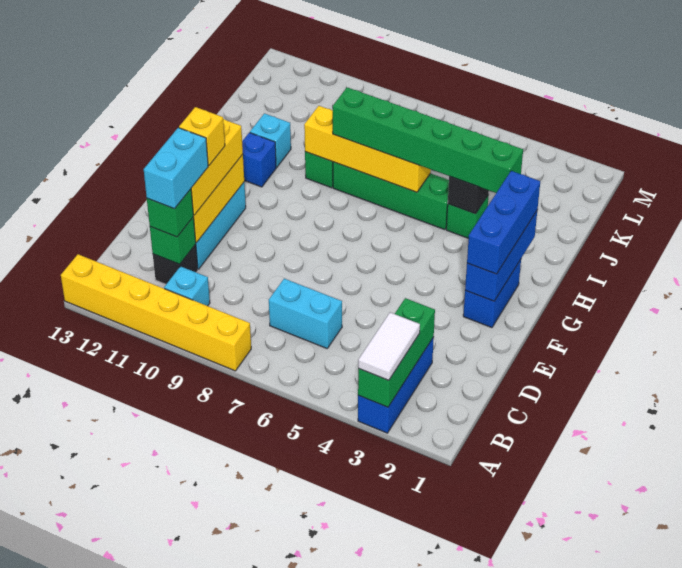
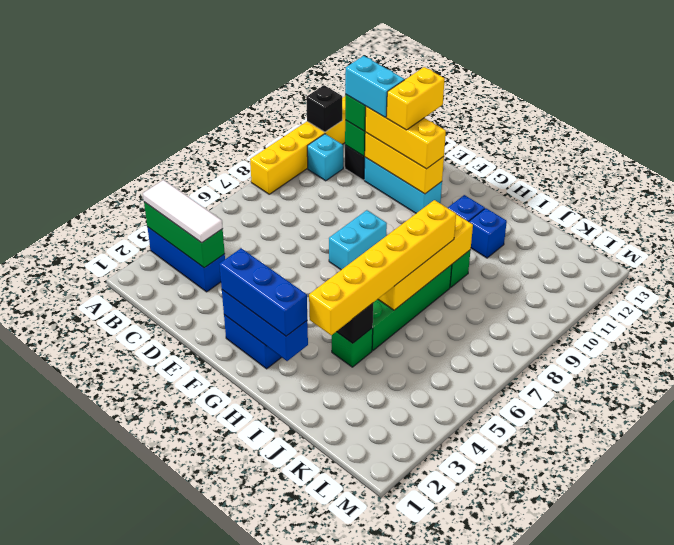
white 1x2 tile [358,312,420,380] -> white 1x3 tile [143,180,223,243]
none -> black 1x1 brick [306,85,342,132]
cyan 1x2 brick [269,279,342,348] -> cyan 1x2 brick moved to [329,210,387,270]
yellow 1x1 brick [179,107,225,166] -> yellow 1x2 brick [386,67,445,130]
green 1x6 brick [332,87,523,193] -> yellow 1x6 brick [309,200,456,335]
cyan 1x1 brick [250,114,291,167] -> blue 1x1 brick [469,208,507,258]

